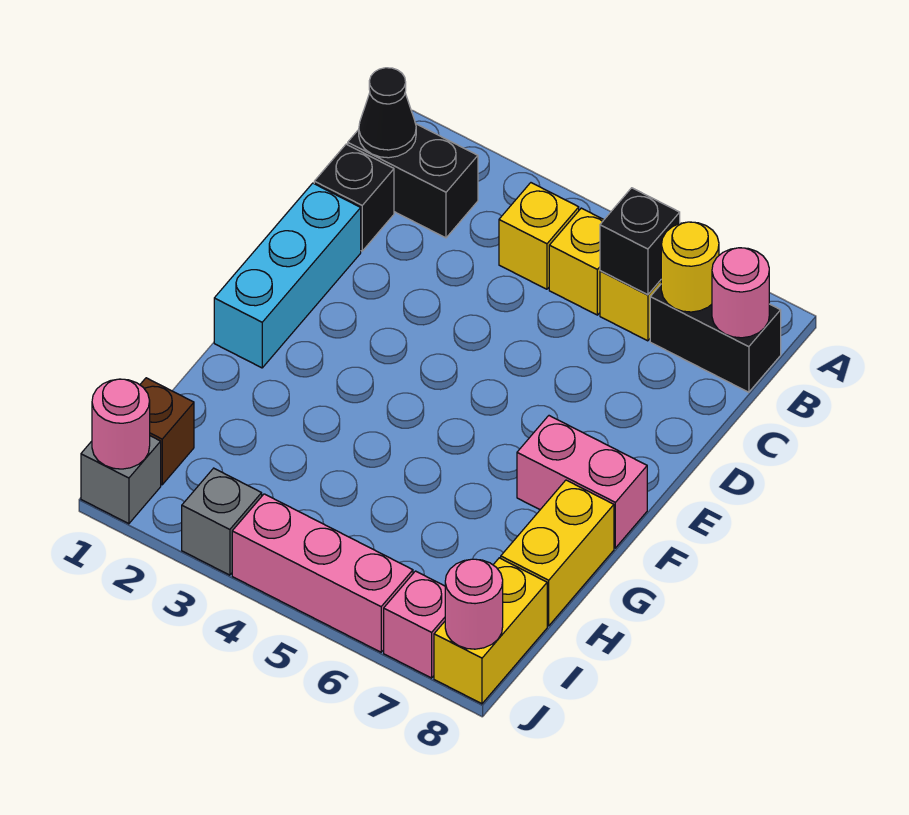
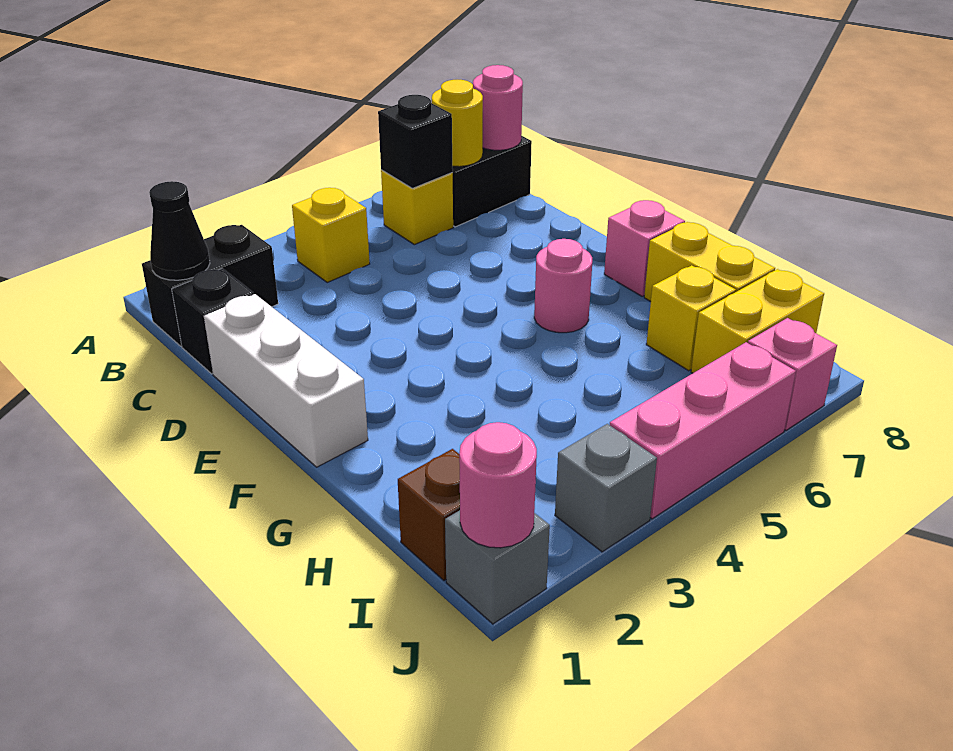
yellow 1x1 brick [549,208,604,315] -> yellow 1x1 brick moved to [646,265,736,371]
cyan 1x3 brick [214,183,361,368] -> white 1x3 brick [204,294,368,467]
pink 1x2 brick [517,416,647,548] -> pink 1x1 brick [604,200,685,296]
yellow 1x2 brick [434,558,547,704] -> yellow 1x2 brick turned to [691,269,824,373]
pink 1x1 round brick [445,559,503,649] -> pink 1x1 round brick moved to [534,239,592,333]

